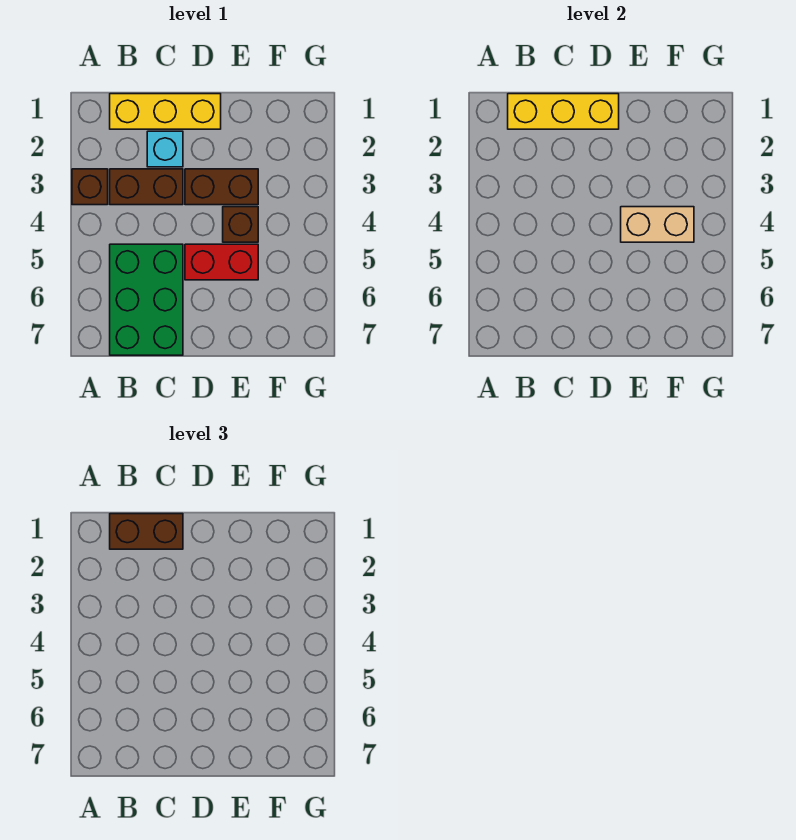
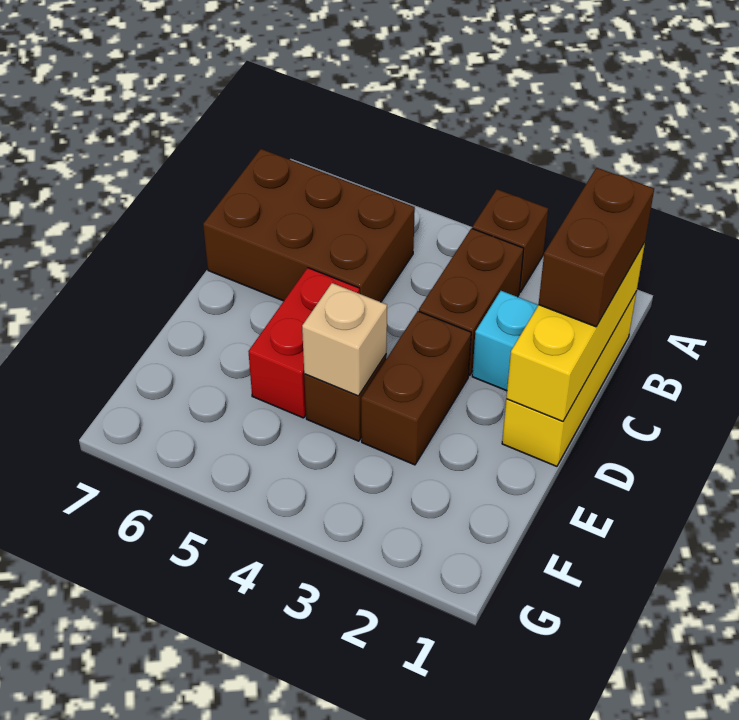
green 2x3 brick [110,244,183,355] -> brown 2x3 brick [203,149,415,302]
tan 1x2 brick [621,207,694,242] -> tan 1x1 brick [302,283,387,396]

